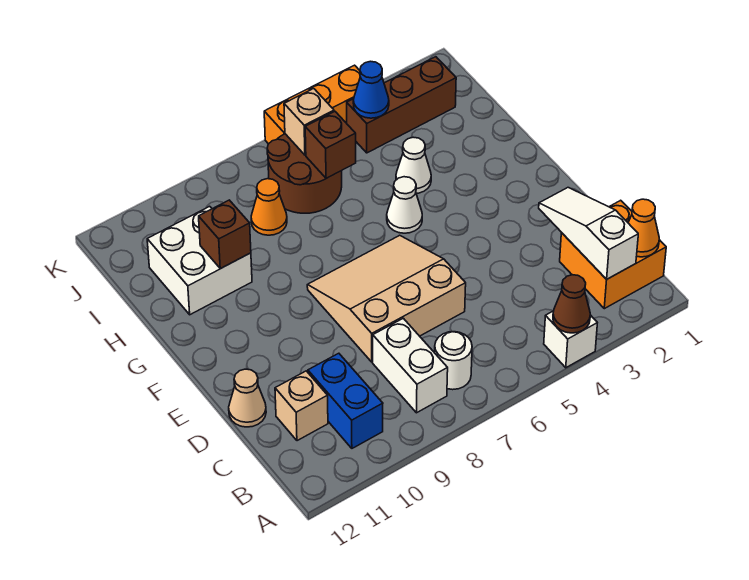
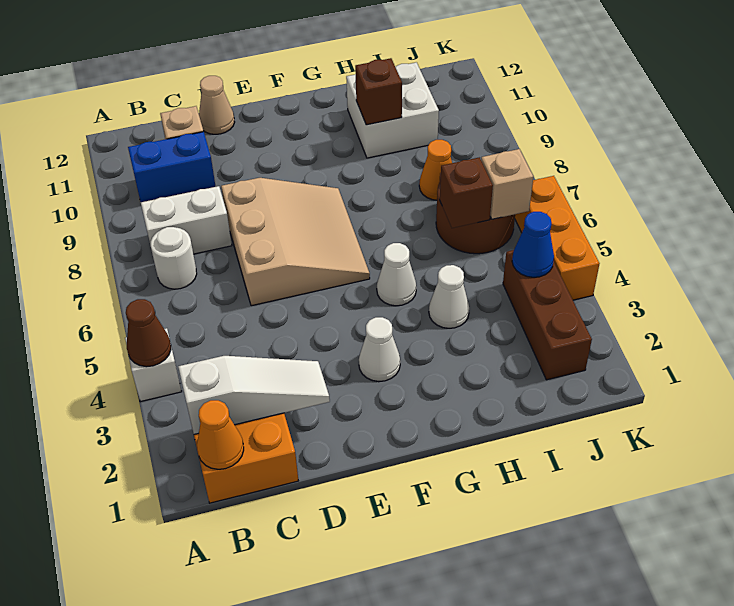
none -> white 1x1 cone [359,317,400,382]

